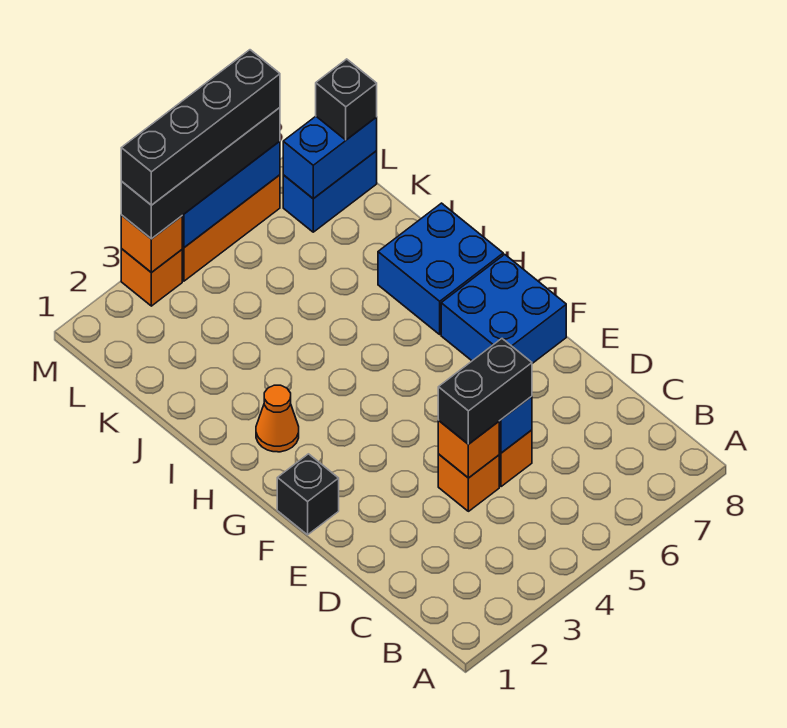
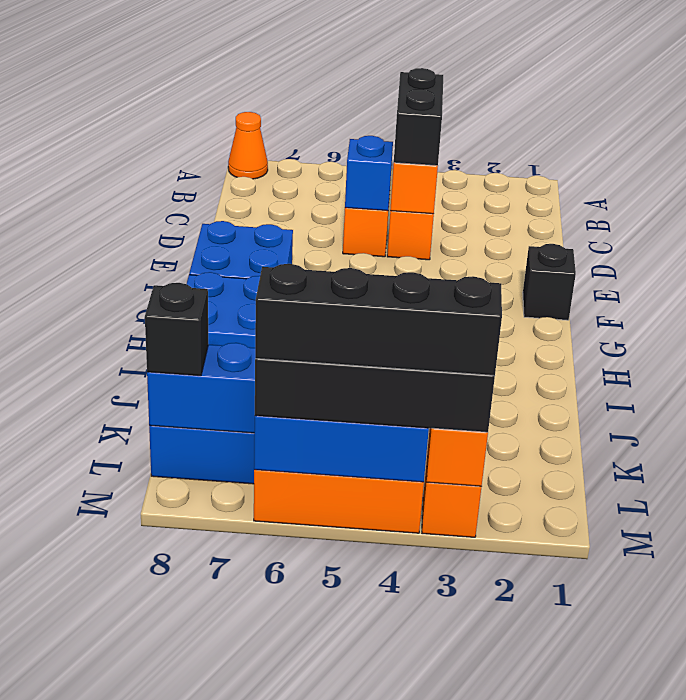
black 1x2 brick [438,339,532,444] -> black 1x2 brick turned to [394,68,443,166]
orange 1x1 cone [256,385,299,452] -> orange 1x1 cone moved to [228,112,268,179]

